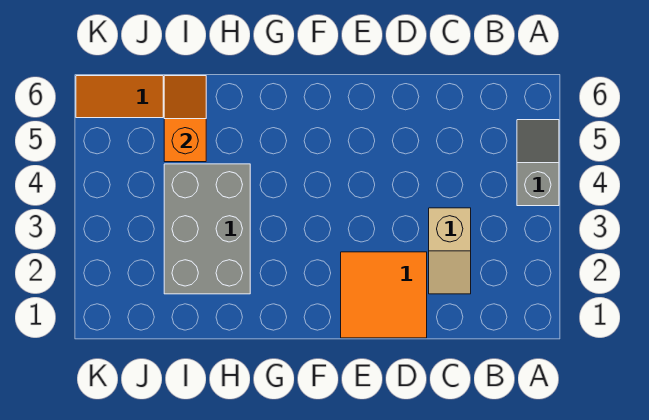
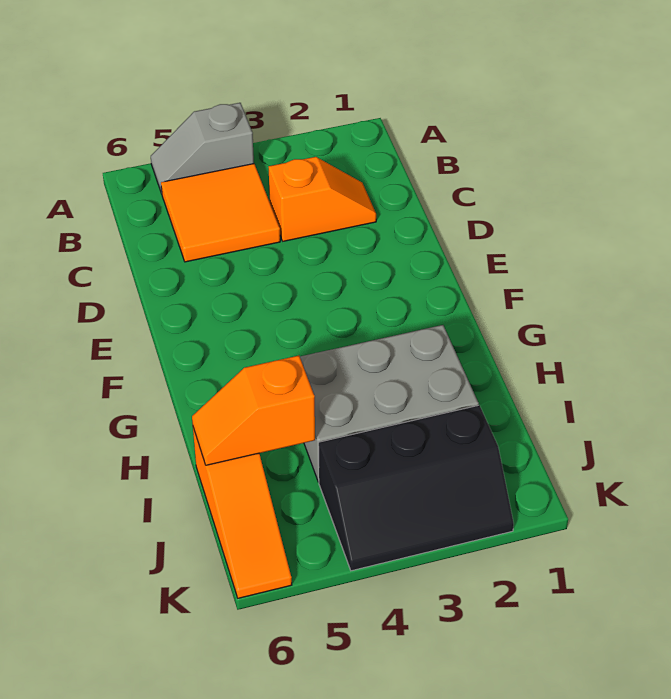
tan 1x2 slope [429,208,471,294] -> orange 1x2 slope [269,157,376,241]
orange 2x2 tile [341,252,427,338] -> orange 2x2 tile moved to [161,164,280,262]
none -> black 2x3 slope [319,405,514,571]

